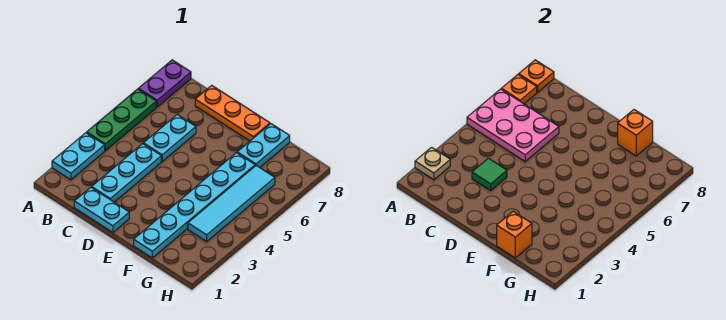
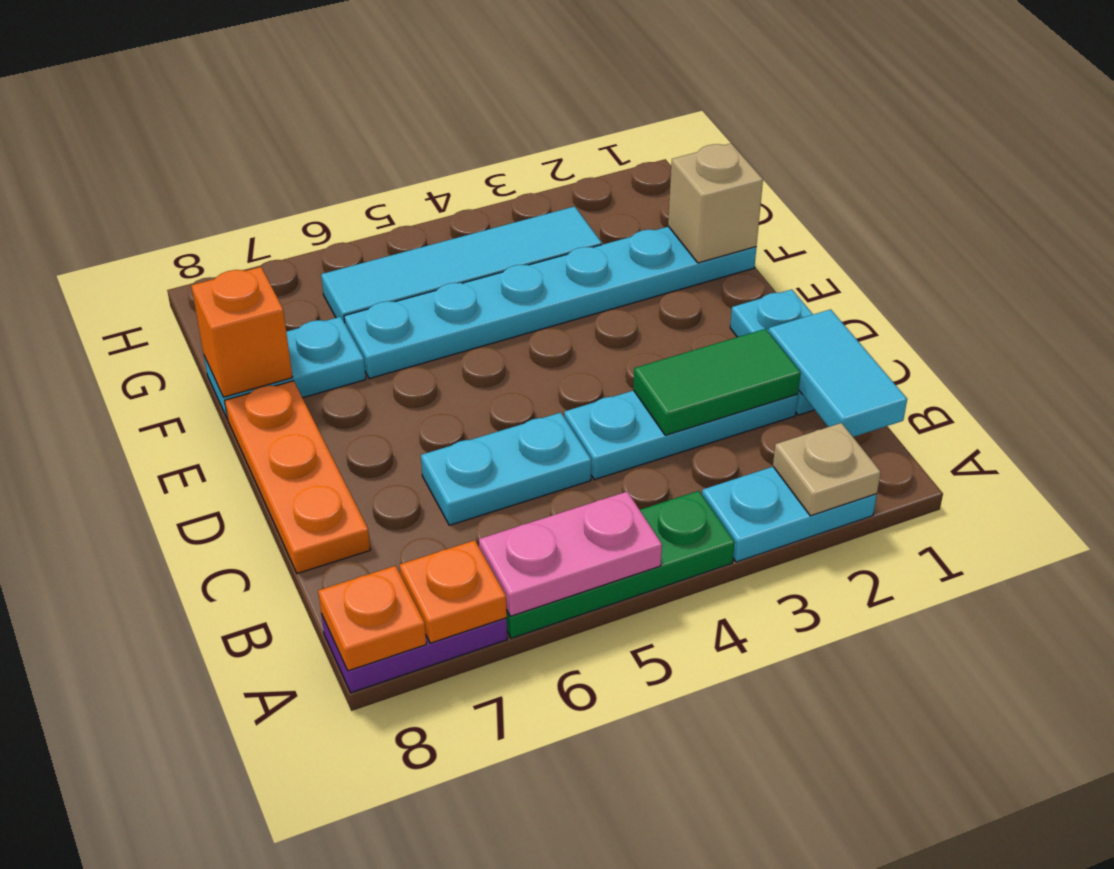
pink 2x3 plate [467,89,559,161] -> pink 1x2 plate [479,492,662,616]
none -> cyan 1x2 tile [769,309,907,437]
green 1x1 tile [472,158,507,191] -> green 1x2 tile [633,329,801,435]
orange 1x1 brick [497,211,532,258] -> tan 1x1 brick [668,143,763,263]

